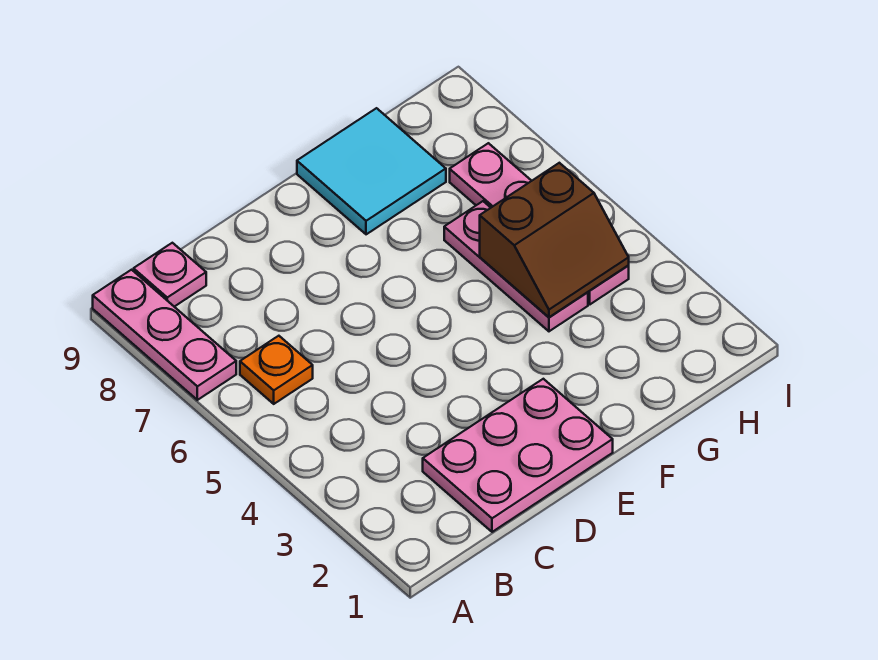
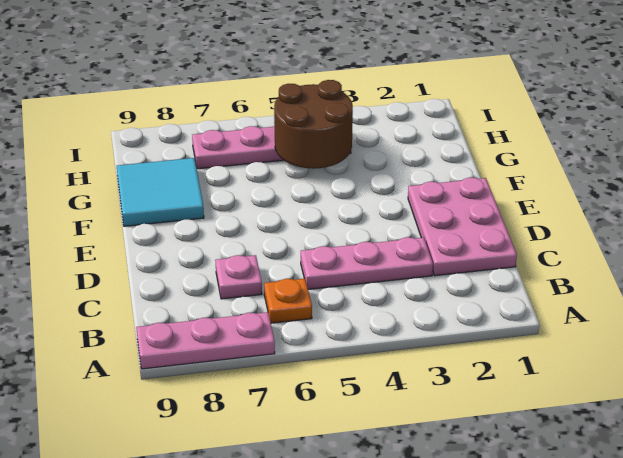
pink 1x1 plate [134,243,206,307] -> pink 1x1 plate moved to [215,255,262,299]
pink 1x3 plate [444,201,588,331] -> pink 1x3 plate moved to [301,237,433,289]
brown 2x2 slope [480,163,629,317] -> brown 2x2 round brick [274,80,353,169]

